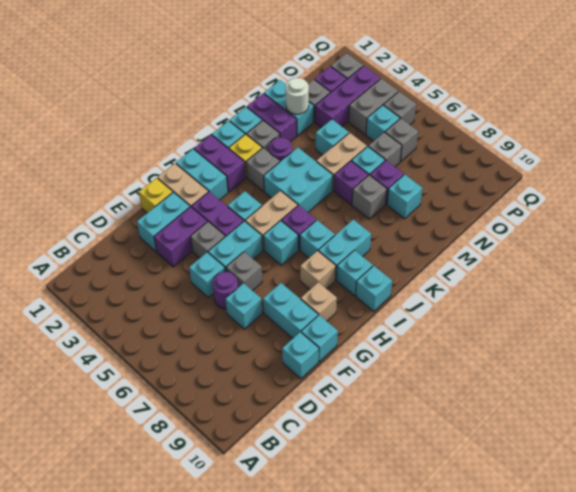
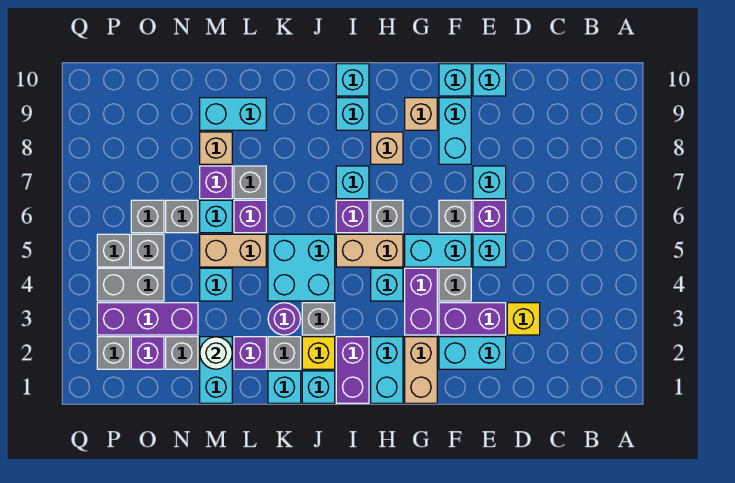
purple 1x1 round brick [212,272,238,309] -> purple 1x1 brick [473,200,506,233]
yellow 1x1 brick [139,178,173,213] -> yellow 1x1 brick moved to [507,303,540,335]
cyan 1x1 brick [263,220,298,265] -> grey 1x1 brick [371,200,403,233]
cyan 1x2 brick [318,220,371,280] -> cyan 1x2 brick moved to [200,98,266,130]
purple 1x2 brick [247,93,297,142] -> purple 1x1 brick [234,337,266,369]
cyan 1x1 brick [387,174,423,219] -> tan 1x1 brick [200,132,232,164]
cyan 1x1 brick [366,105,400,141] -> grey 1x1 brick [131,234,164,267]

